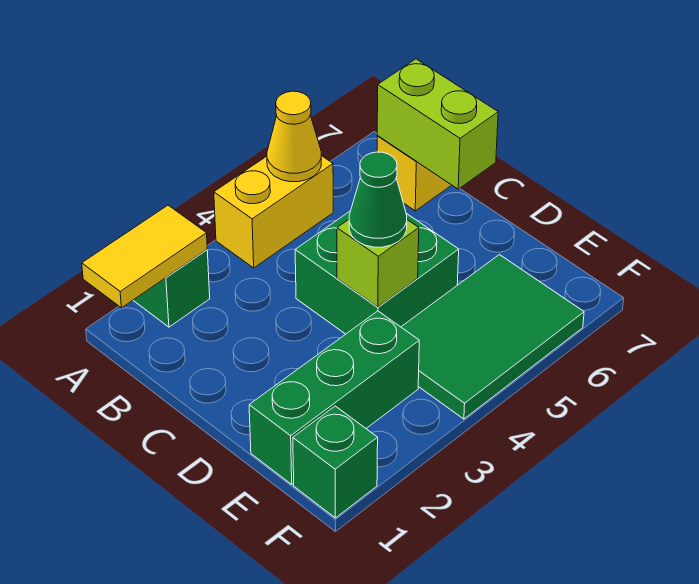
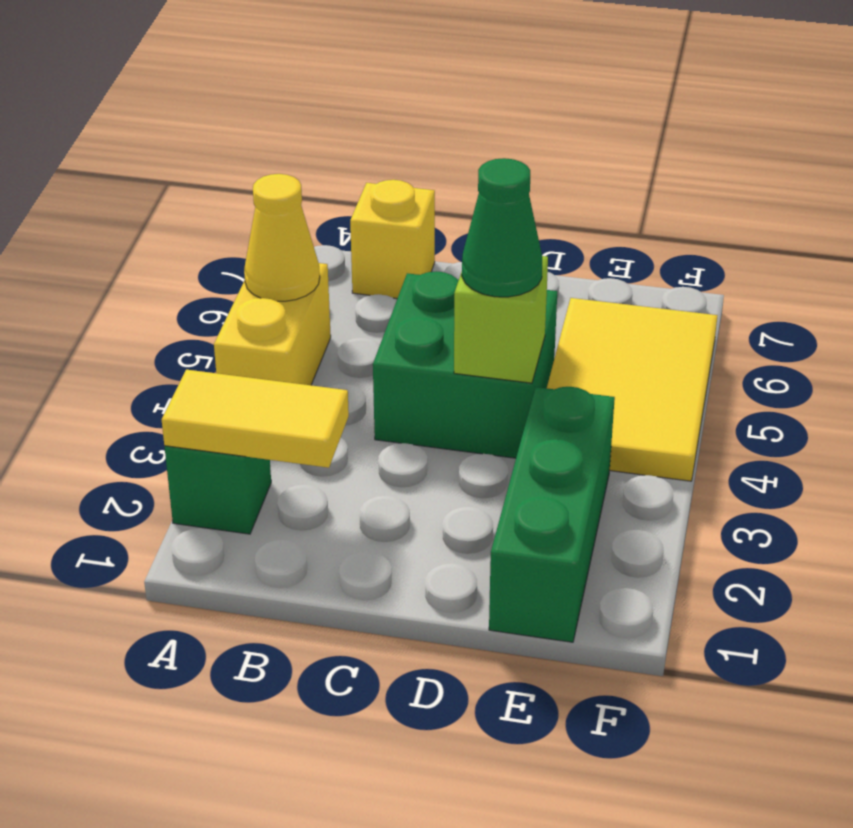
yellow 1x2 tile [82,205,207,308] -> yellow 1x2 tile turned to [162,370,349,468]
lime 1x2 brick [377,59,498,189] -> none
green 2x3 tile [401,255,584,419] -> yellow 2x3 tile [547,298,718,481]
green 1x1 brick [293,406,378,518] -> none

